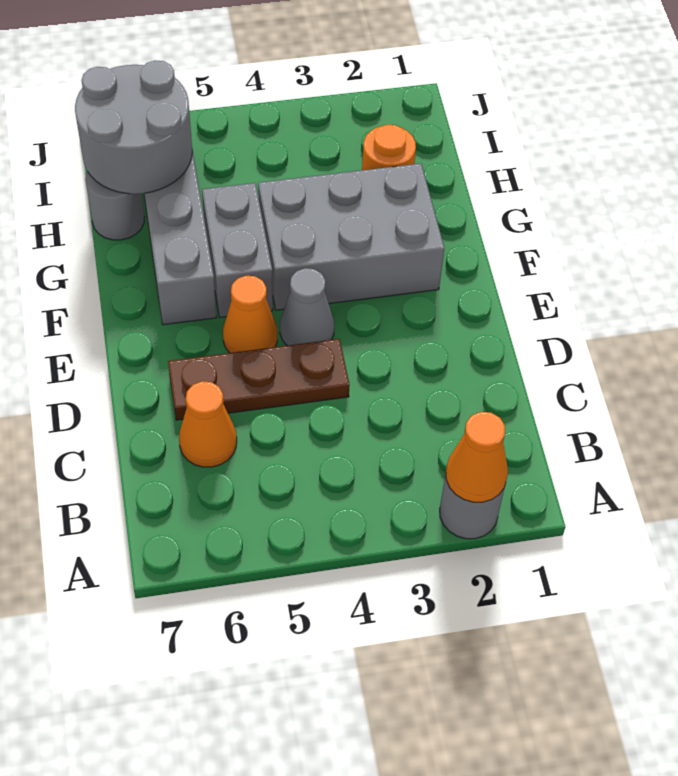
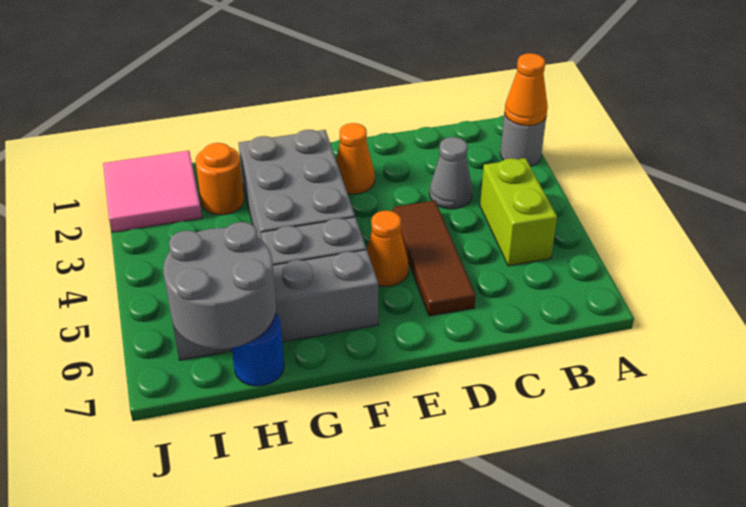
none -> lime 1x2 brick [480,158,557,266]
orange 1x1 cone [179,381,237,467] -> orange 1x1 cone moved to [336,123,375,194]
brown 1x3 plate [168,339,350,420] -> brown 1x3 tile [393,200,476,316]
grey 1x1 cone [280,268,334,346] -> grey 1x1 cone moved to [429,137,472,209]
grey 1x1 round brick [85,171,145,240] -> blue 1x1 round brick [232,314,284,386]
none -> pink 2x2 tile [103,151,202,232]

